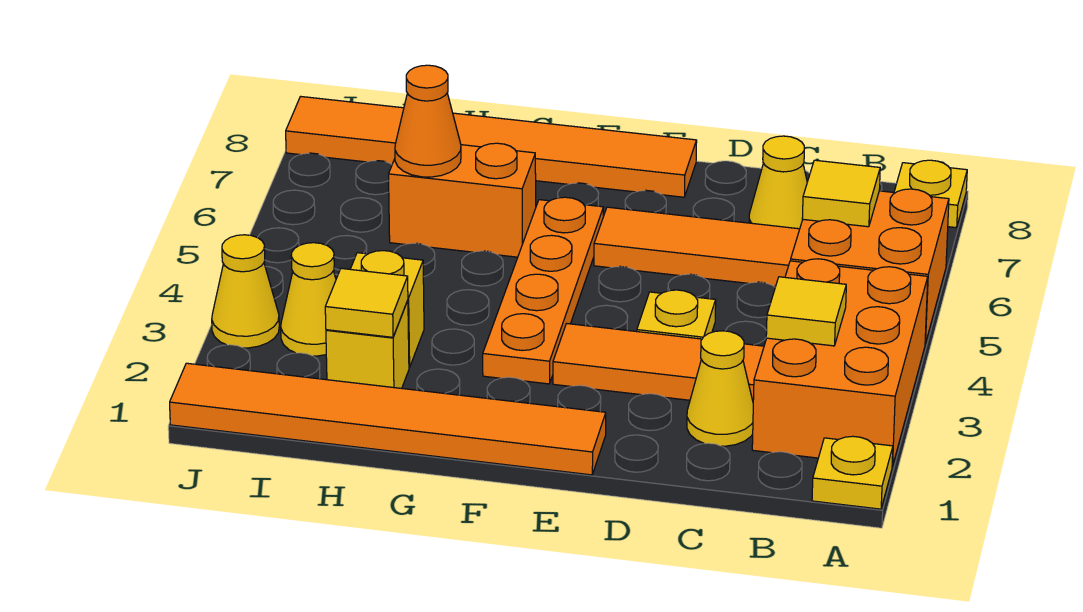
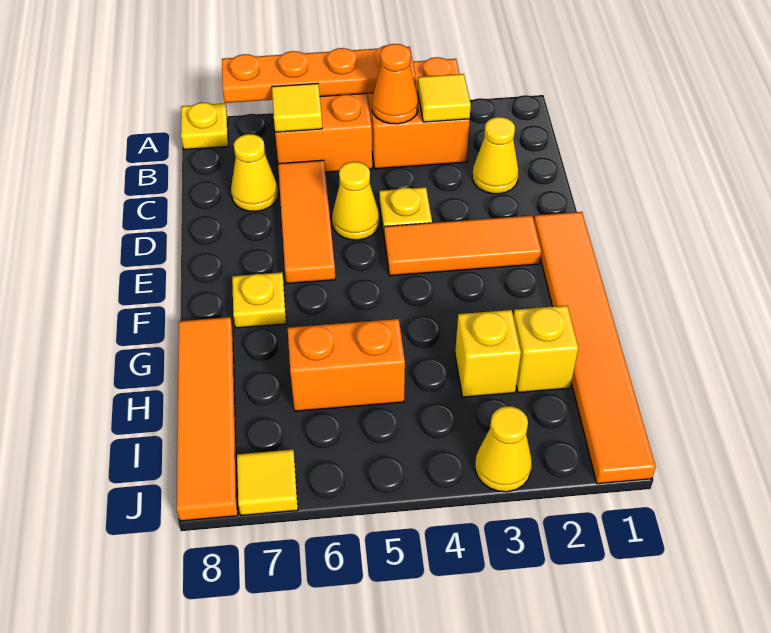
yellow 1x1 plate [812,436,893,509] -> yellow 1x1 plate moved to [232,272,286,328]
orange 2x3 brick [752,259,928,467] -> orange 2x2 brick [367,57,470,169]
orange 1x3 tile [553,324,764,400] -> orange 1x3 tile turned to [384,215,541,276]
orange 1x6 tile [286,96,697,197] -> orange 1x4 tile [177,317,238,521]
orange 1x4 plate [483,197,603,384] -> orange 1x4 plate moved to [222,45,415,103]
orange 1x2 brick [389,143,536,257] -> orange 1x2 brick turned to [288,319,405,411]
yellow 1x1 tile [325,268,408,337] -> yellow 1x1 tile moved to [237,450,298,515]
orange 1x1 cone [395,65,461,177] -> orange 1x1 cone moved to [372,44,418,124]
yellow 1x1 cone [281,243,336,356] -> yellow 1x1 cone moved to [332,162,379,240]

